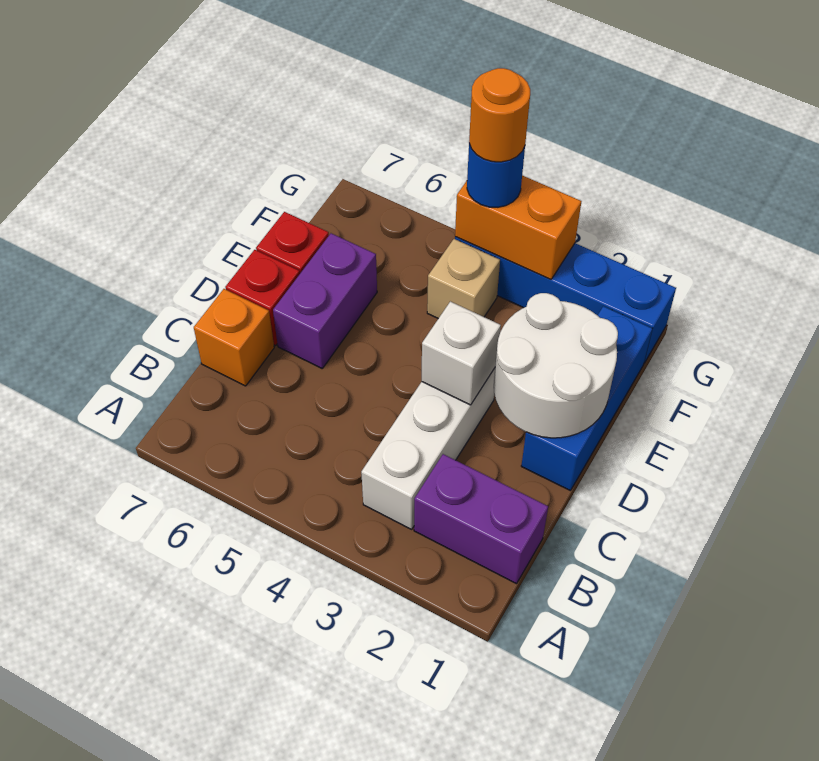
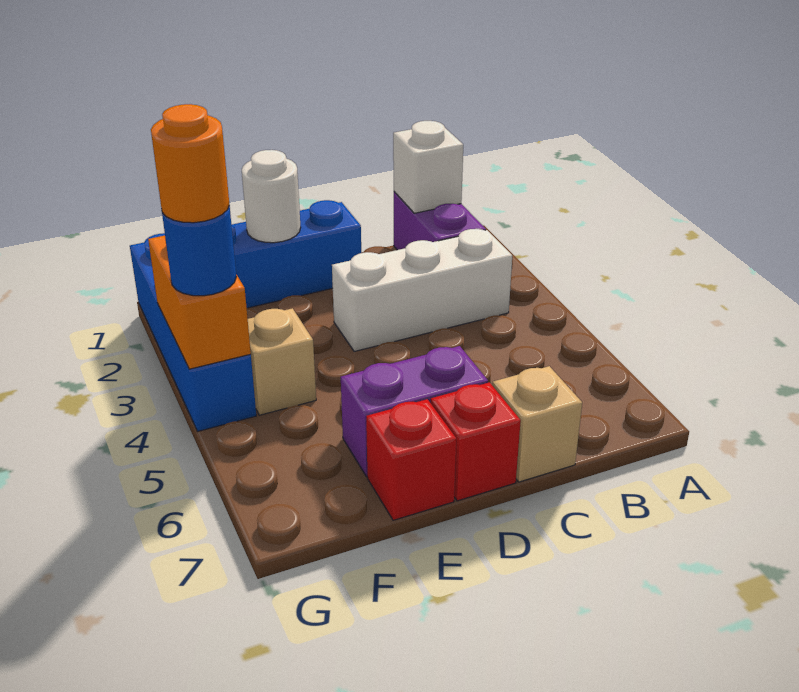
orange 1x1 brick [194,289,274,386] -> tan 1x1 brick [492,366,582,482]
white 2x2 round brick [494,293,618,438] -> white 1x1 round brick [242,150,301,243]
white 1x1 brick [422,301,501,405] -> white 1x1 brick moved to [393,121,463,213]

